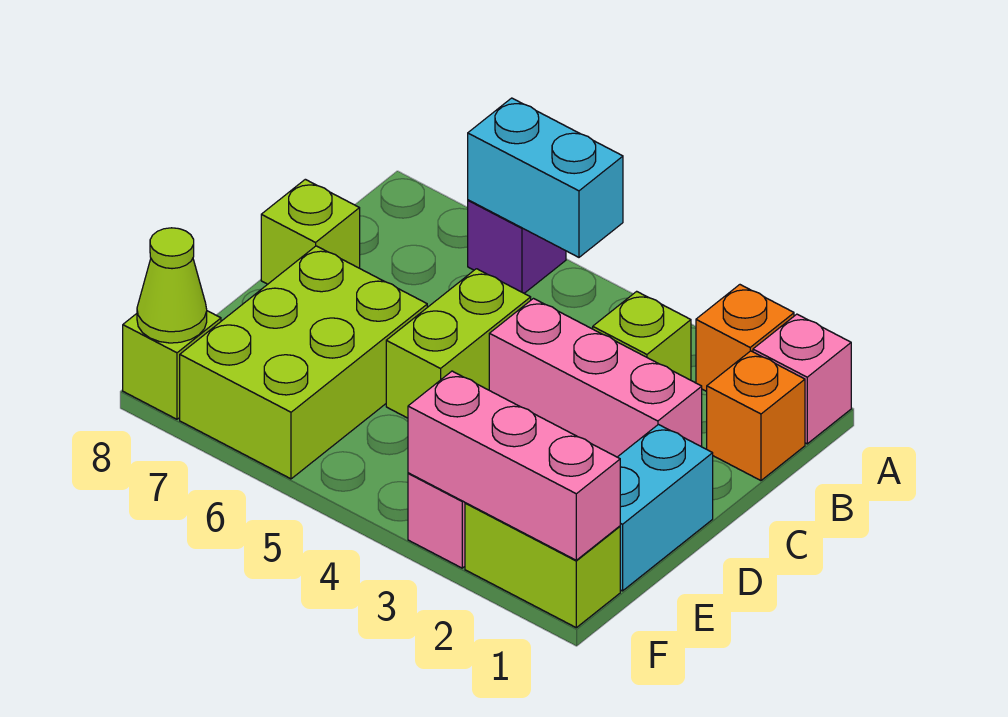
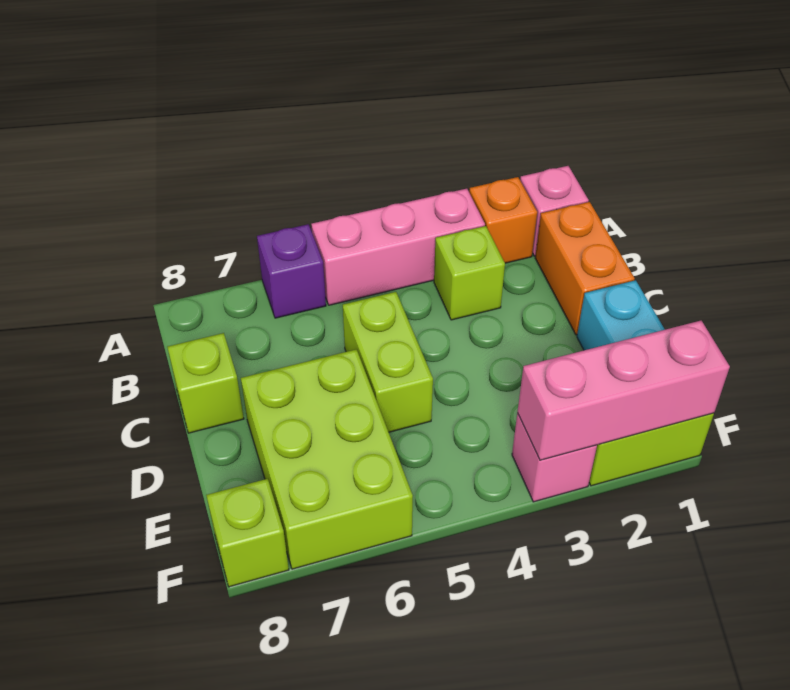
cyan 1x2 brick [468,98,623,257] -> none
orange 1x1 brick [707,351,805,481] -> orange 1x2 brick [535,202,635,335]
pink 1x3 brick [489,299,702,457] -> pink 1x3 brick moved to [311,189,485,305]
lime 1x1 cone [137,228,207,343] -> none

